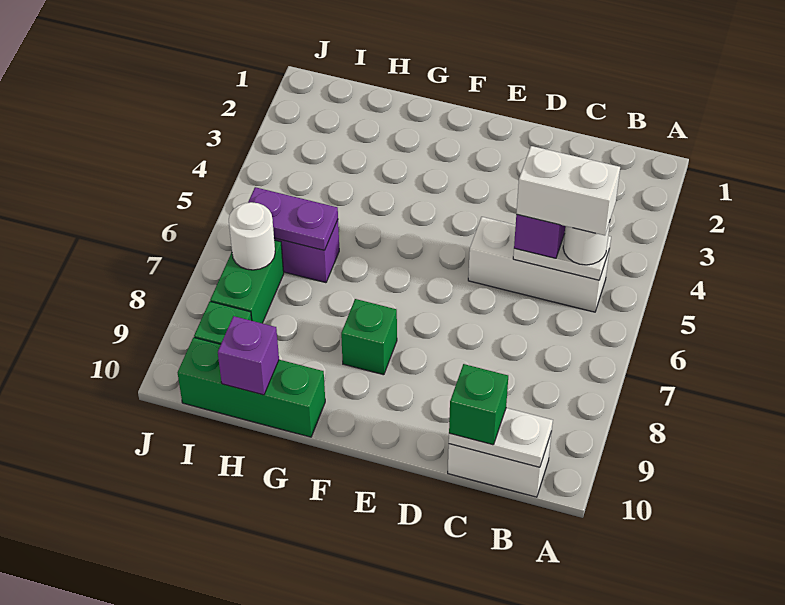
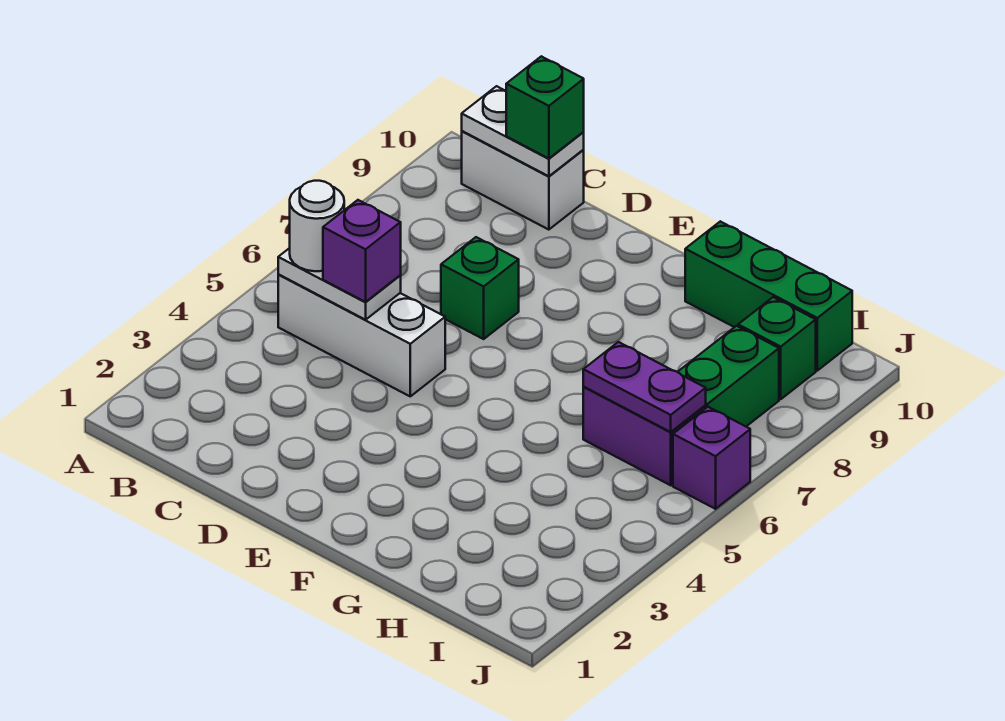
white 1x2 brick [516,146,620,235] -> none
green 1x1 brick [341,299,397,375] -> green 1x1 brick moved to [441,237,519,339]
purple 1x1 brick [218,316,279,395] -> purple 1x1 brick moved to [673,407,750,509]
white 1x1 round brick [229,202,275,270] -> none

